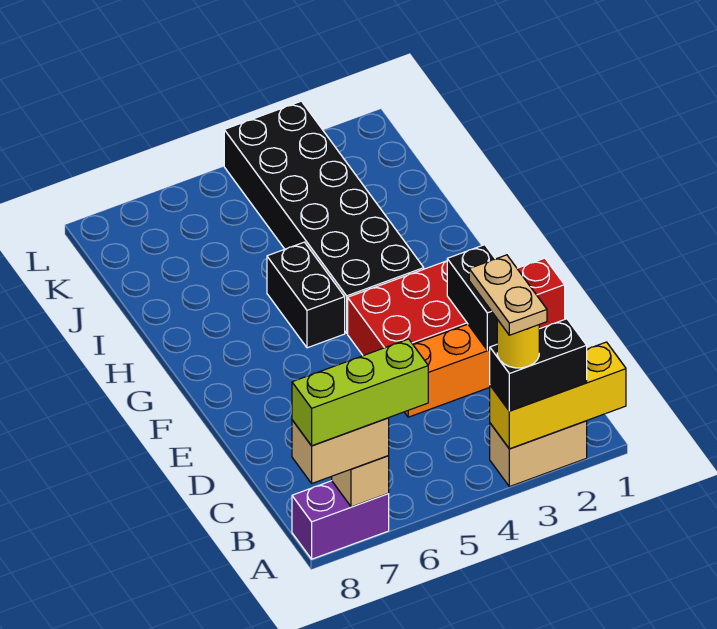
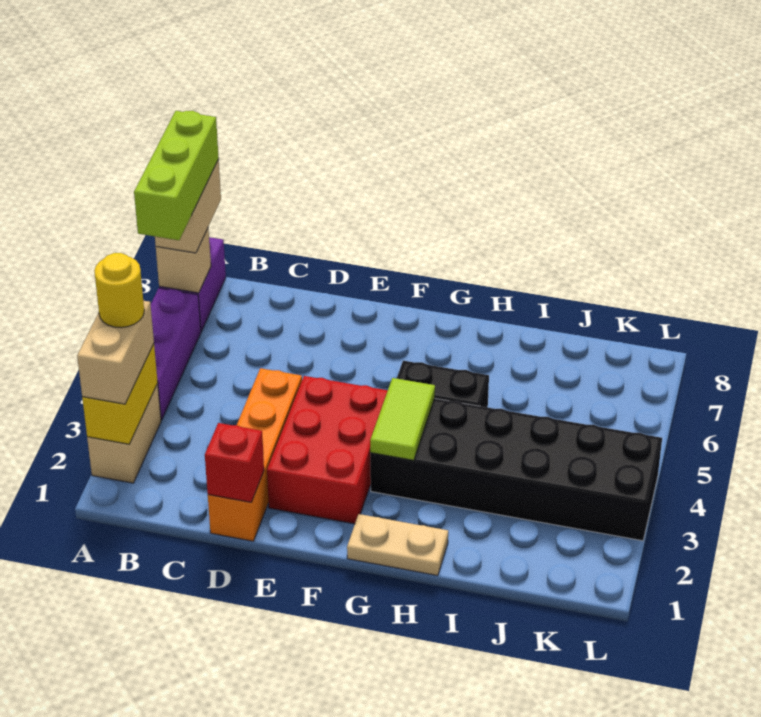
yellow 1x3 brick [490,342,626,449] -> yellow 1x2 brick [82,344,158,444]
black 1x2 brick [490,319,587,411] -> tan 1x2 brick [77,301,154,404]
tan 1x2 plate [469,255,547,335] -> tan 1x2 plate moved to [347,514,448,576]
none -> purple 1x3 brick [151,288,201,420]
black 1x2 brick [447,245,497,350] -> none
none -> lime 1x2 tile [370,378,435,460]

